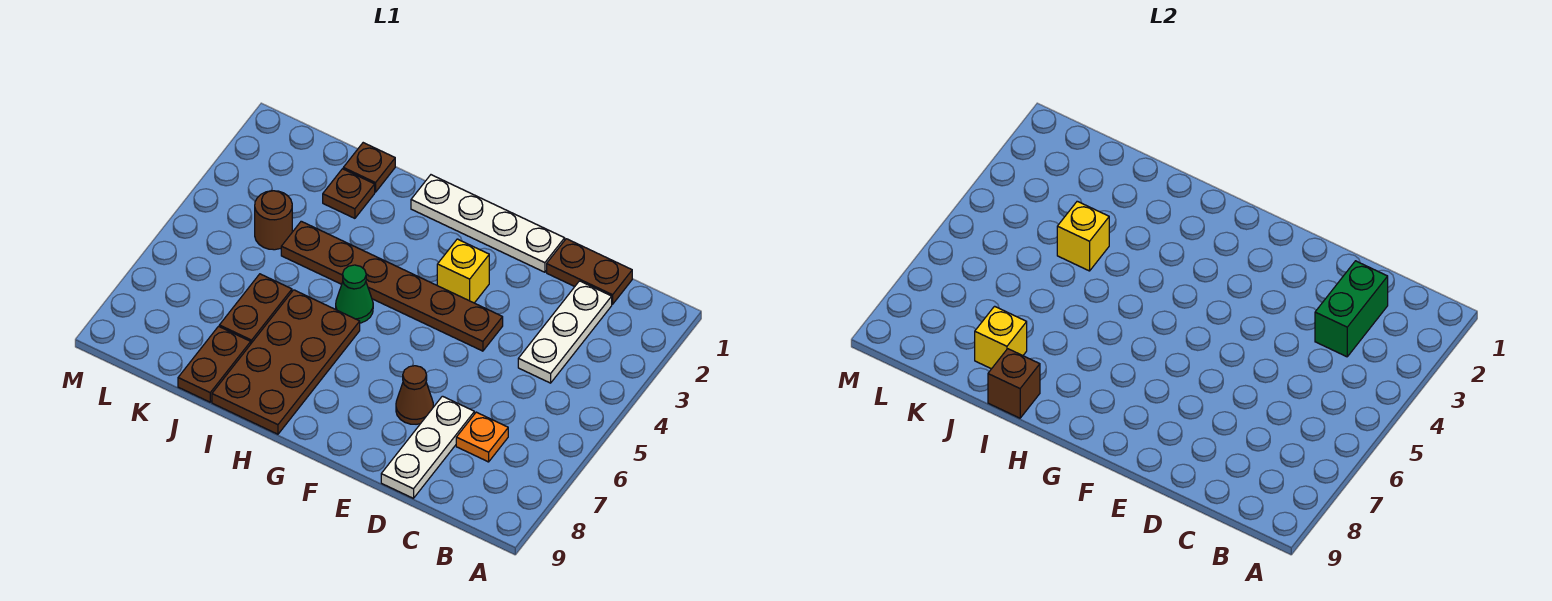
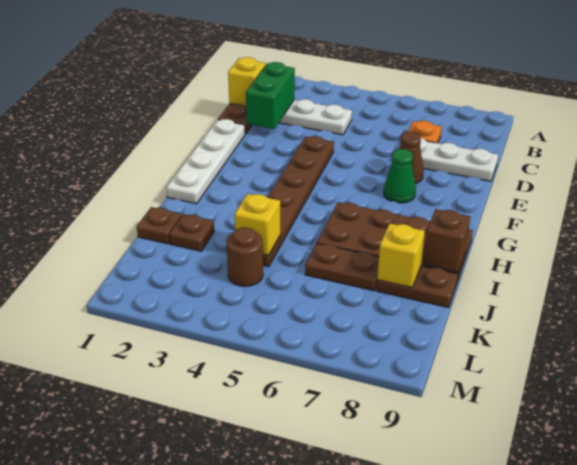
green 1x2 brick [1315,261,1388,357] -> green 1x2 brick turned to [246,62,295,129]
yellow 1x1 brick [437,239,489,303] -> yellow 1x1 brick moved to [228,57,266,106]
green 1x1 cone [336,265,373,323] -> green 1x1 cone moved to [384,149,416,203]

